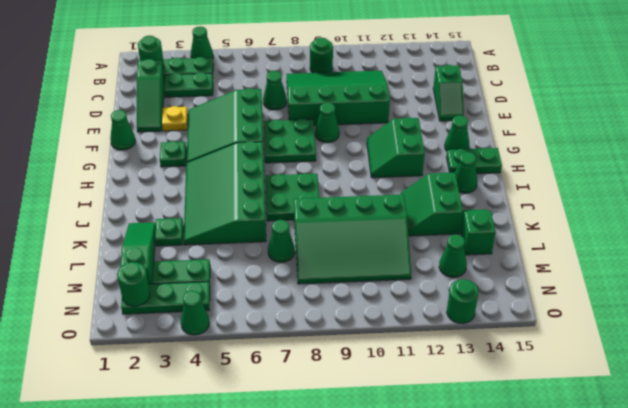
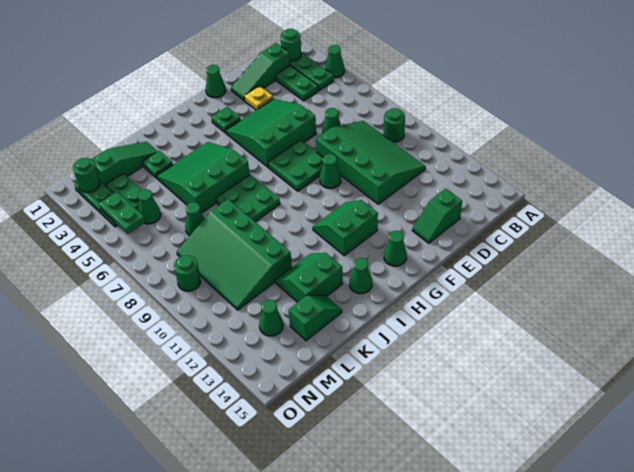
green 3x4 slope [184,141,266,245] -> green 3x3 slope [157,142,250,213]
green 1x2 plate [447,148,502,174] -> green 1x2 plate moved to [99,192,145,234]
green 1x1 cone [181,291,209,335] -> green 1x1 cone moved to [138,189,161,224]
green 1x1 round brick [447,279,478,324] -> green 1x1 round brick moved to [174,255,201,291]

